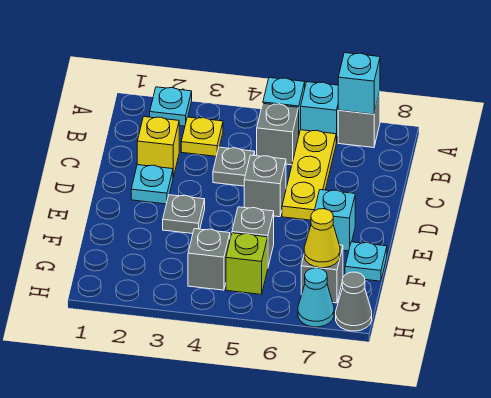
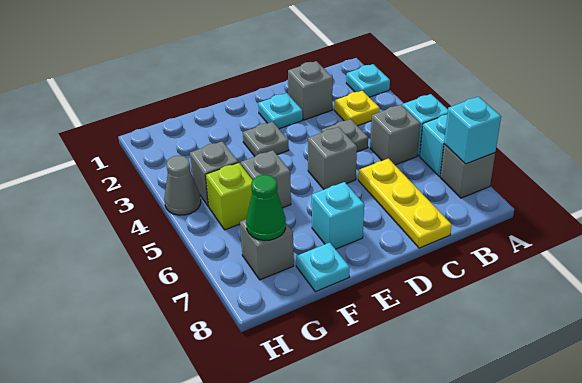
yellow 1x3 plate [282,130,336,220] -> yellow 1x3 plate turned to [358,159,452,248]
yellow 1x1 brick [137,117,179,177] -> grey 1x1 brick [288,61,333,120]
yellow 1x1 cone [304,209,340,268] -> green 1x1 cone [246,175,286,240]
cyan 1x1 cone [298,268,334,327] -> none
grey 1x1 cone [336,272,372,331] -> grey 1x1 cone moved to [164,156,201,215]

